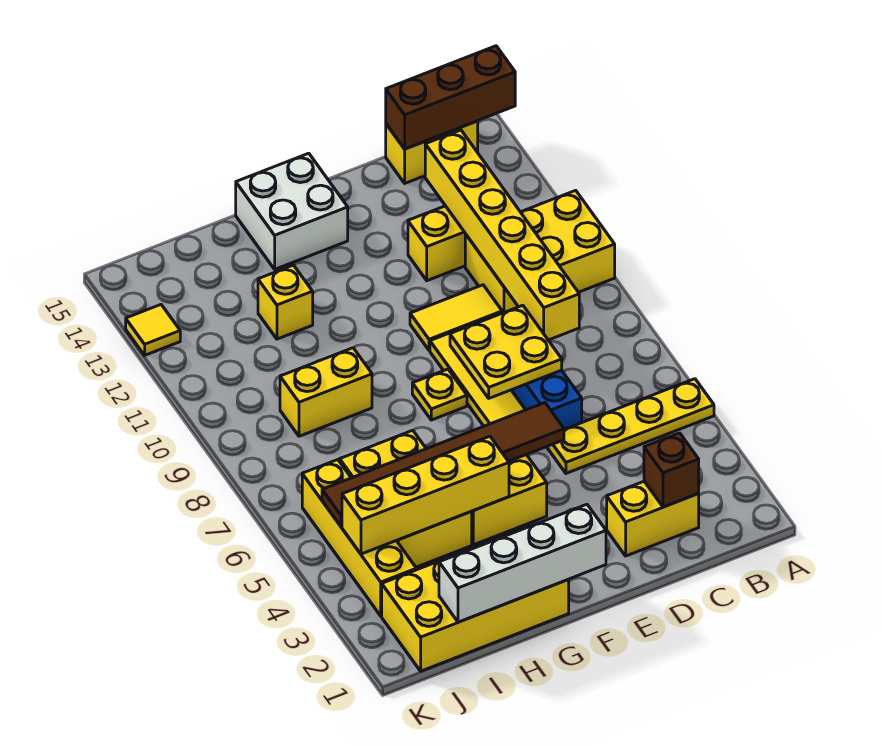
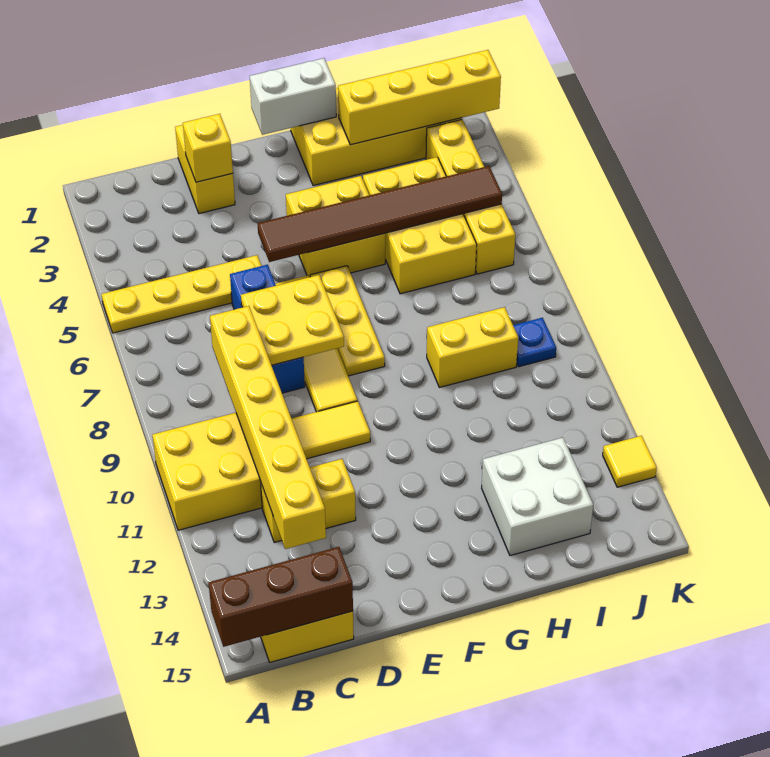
yellow 1x2 brick [607,481,699,556] -> yellow 1x2 brick turned to [175,125,235,214]
brown 1x1 brick [644,433,699,507] -> none
white 1x4 brick [439,504,606,622] -> white 1x2 brick [250,58,336,135]
yellow 1x1 plate [412,369,467,420] -> yellow 1x3 plate [310,266,385,376]
white 2x2 brick [236,153,348,269] -> white 2x2 brick moved to [482,438,593,556]
yellow 1x4 brick [342,436,509,554] -> yellow 1x4 brick moved to [338,50,501,145]
yellow 1x1 brick [258,265,313,339] -> yellow 1x1 brick moved to [183,114,233,182]
none -> blue 1x1 plate [513,318,556,367]

